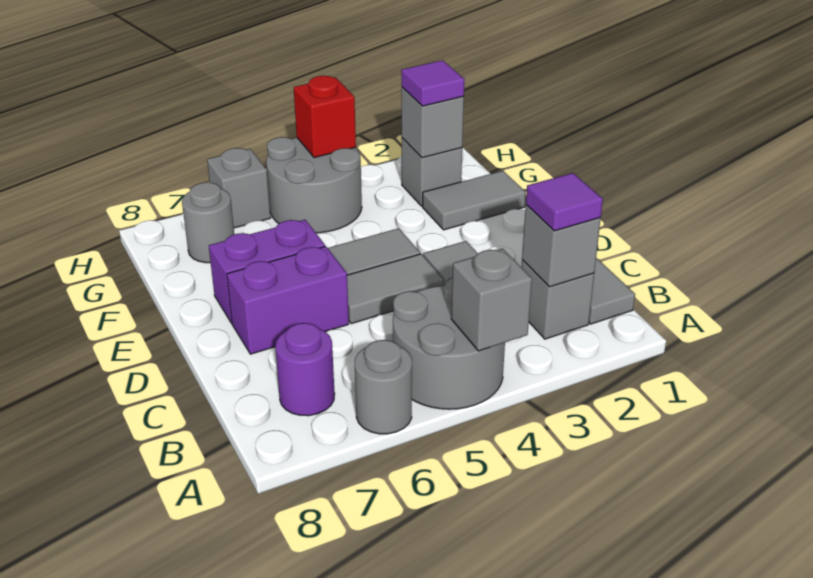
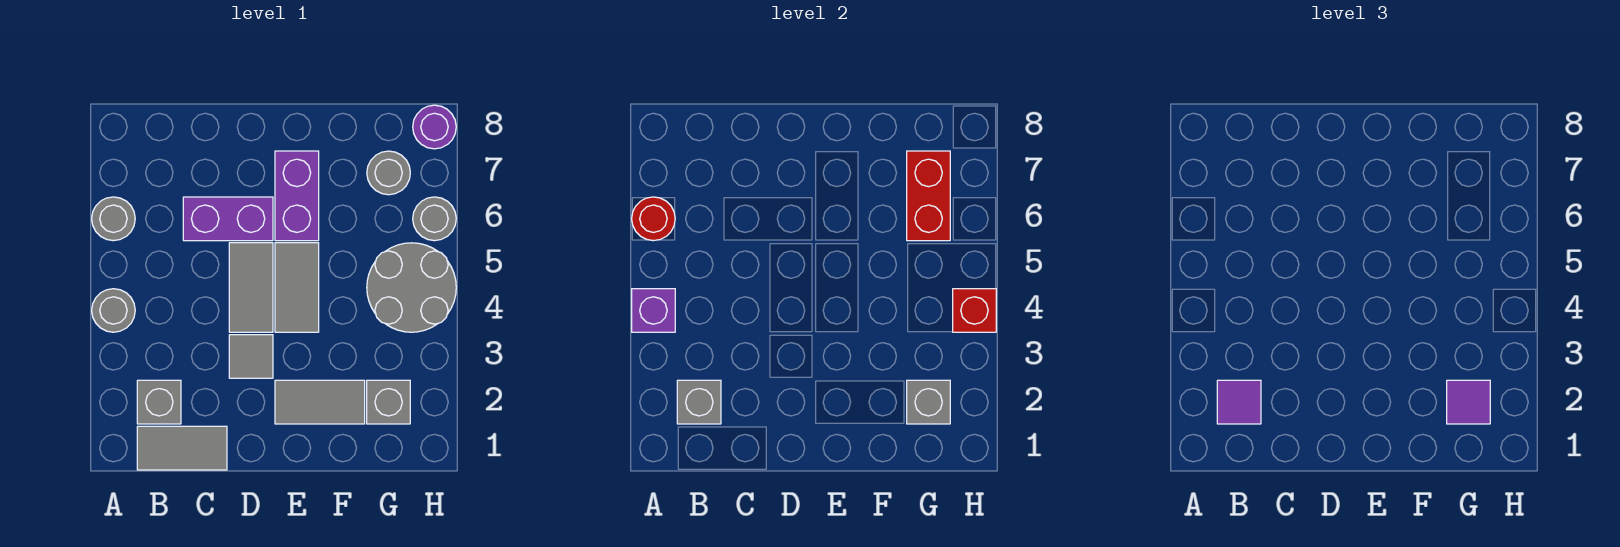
grey 2x2 round brick [393,278,505,409] -> grey 1x1 round brick [92,289,135,332]
grey 1x1 brick [451,249,532,351] -> purple 1x1 brick [632,289,675,332]
none -> red 1x1 round brick [632,197,675,241]
purple 1x1 round brick [275,323,335,416] -> purple 1x1 round brick moved to [413,105,456,149]
purple 1x2 brick [227,246,349,354] -> purple 1x2 brick turned to [183,197,273,241]
grey 1x2 tile [423,171,526,230] -> grey 1x2 tile turned to [275,380,365,424]
none -> red 1x2 brick [907,151,950,241]
grey 1x1 brick [207,148,271,228] -> grey 1x1 round brick [413,197,456,241]

